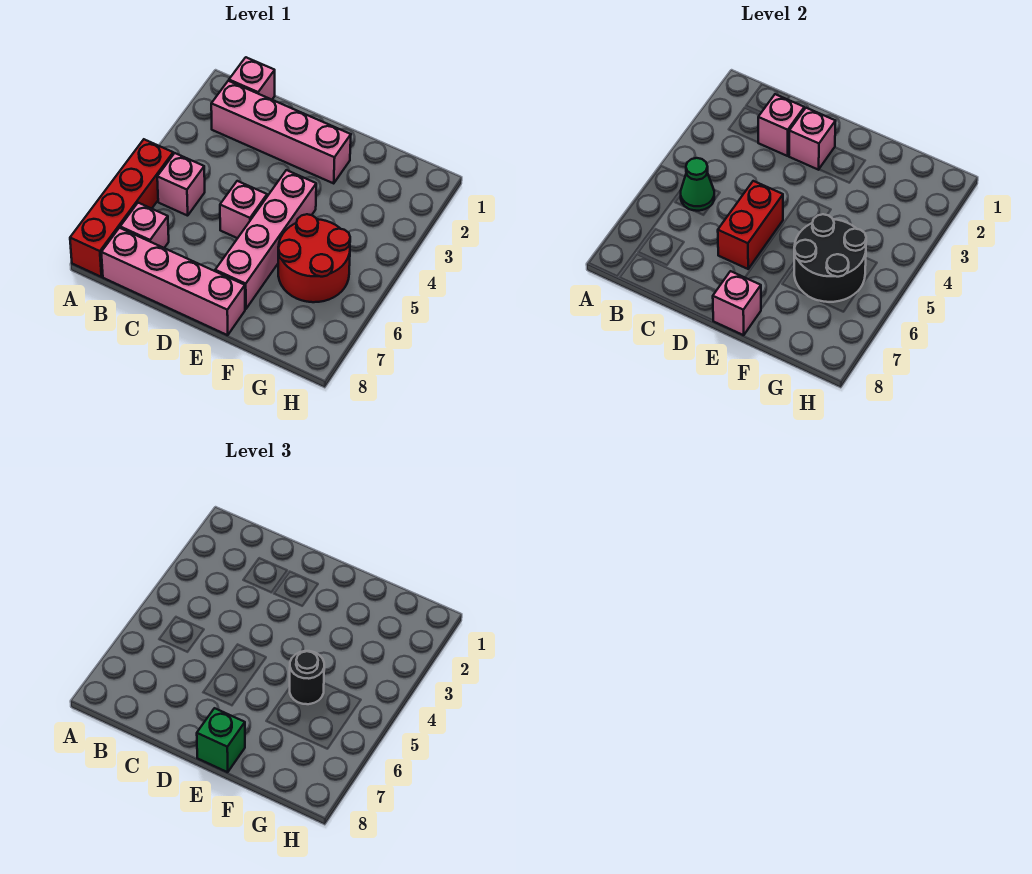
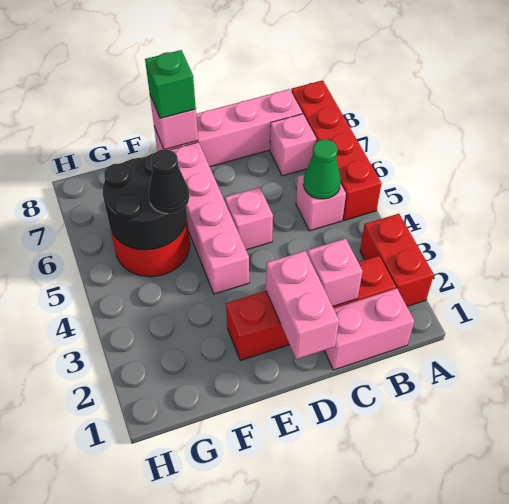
pink 1x1 brick [229,57,275,100] -> pink 1x2 brick [324,288,414,370]
pink 1x4 brick [211,81,351,183] -> red 1x4 brick [226,256,396,361]
pink 1x1 brick [789,108,835,170] -> pink 1x2 brick [266,251,339,359]
red 1x2 brick [718,181,783,269] -> red 1x2 brick moved to [360,214,434,306]
black 1x1 round brick [290,651,324,704] -> black 1x1 cone [149,149,189,214]

